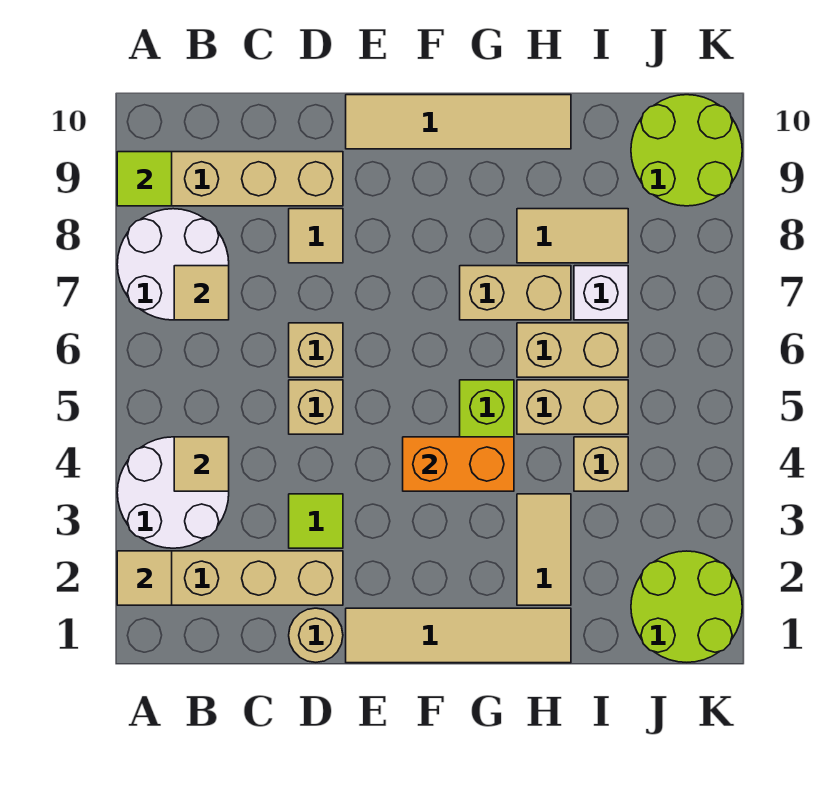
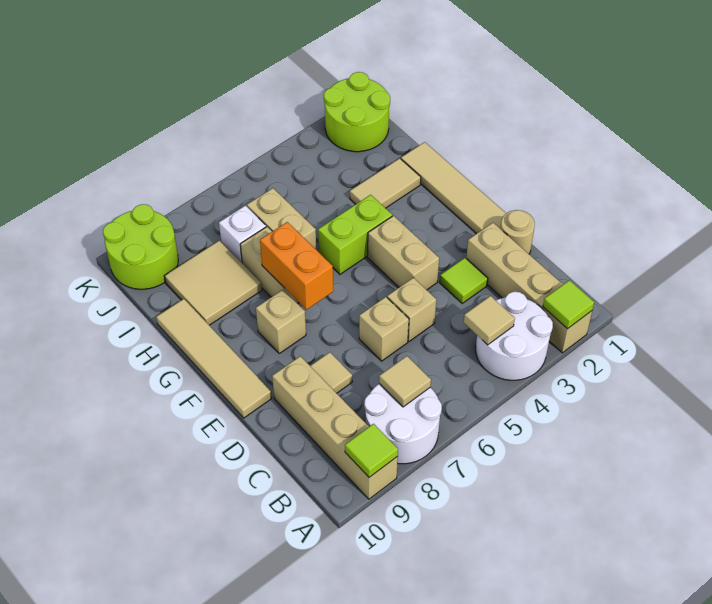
tan 1x1 tile [117,551,172,605] -> lime 1x1 tile [543,280,594,329]
orange 1x2 brick [403,437,514,491] -> orange 1x2 brick moved to [260,222,333,310]
tan 1x2 brick [517,380,628,434] -> tan 1x2 brick moved to [368,216,439,290]
tan 1x2 tile [517,209,628,263] -> tan 2x2 tile [165,240,262,325]
tan 1x1 brick [574,437,628,491] -> tan 1x1 brick moved to [256,290,306,353]

